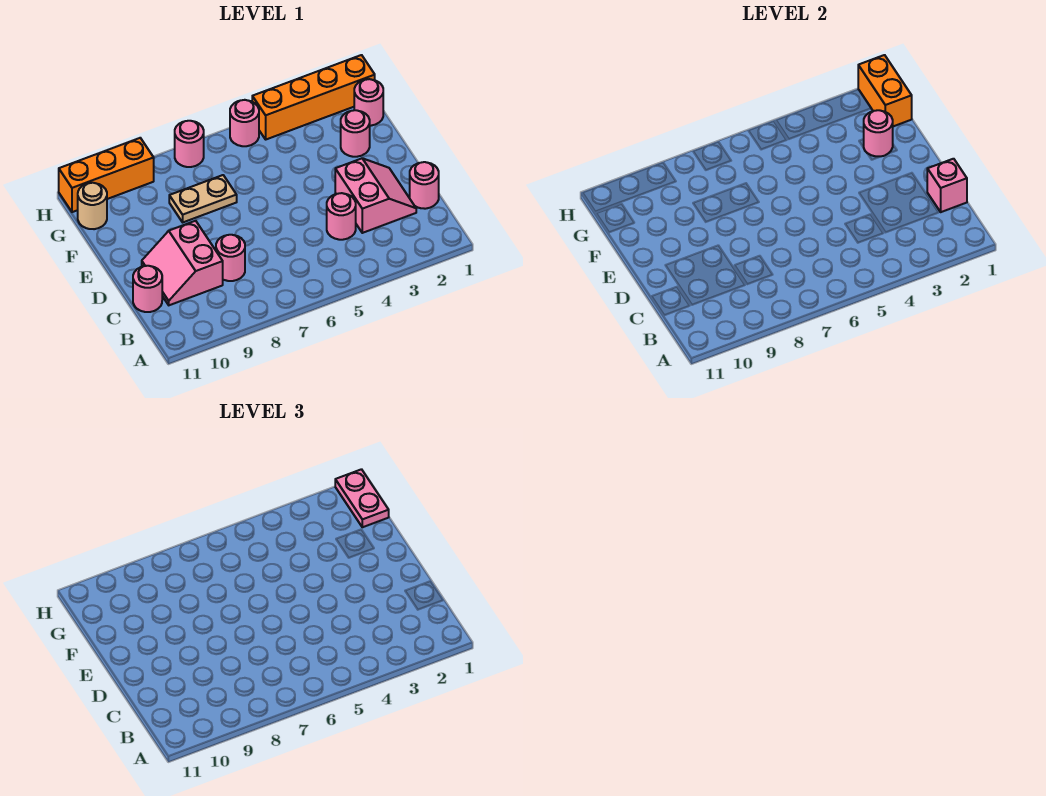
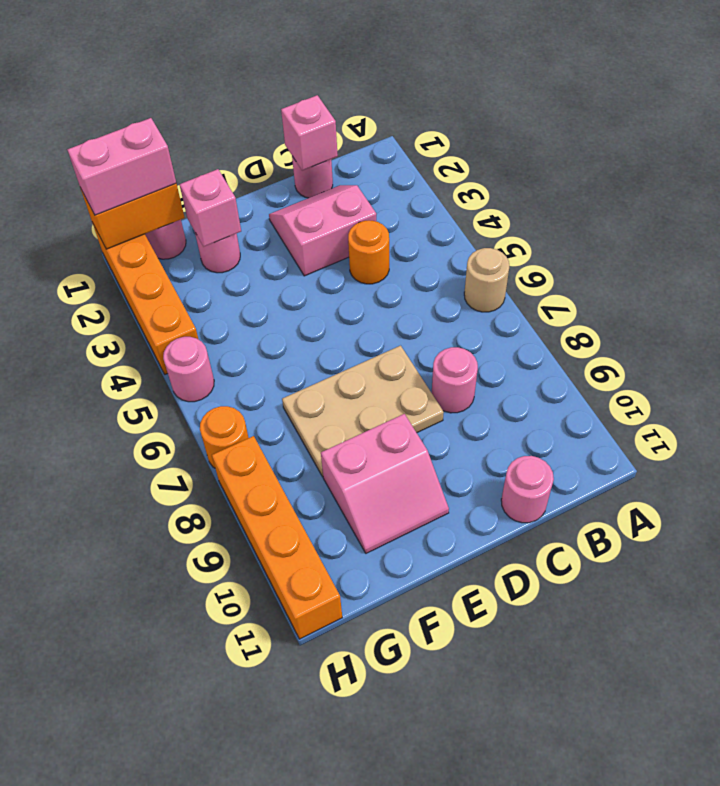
pink 1x1 round brick [327,193,356,240] -> orange 1x1 round brick [348,220,389,284]
pink 2x2 slope [142,221,223,305] -> pink 2x2 slope moved to [321,414,449,553]
pink 1x1 round brick [863,110,893,157] -> pink 1x1 brick [180,169,241,247]
tan 1x2 plate [169,175,237,222] -> tan 2x3 plate [282,346,444,477]
pink 1x2 plate [335,469,389,527] -> pink 1x2 brick [67,118,176,215]
tan 1x1 round brick [78,183,107,229] -> tan 1x1 round brick moved to [464,248,509,312]
pink 1x1 round brick [175,121,204,167] -> orange 1x1 round brick [200,406,249,468]
orange 1x3 brick [59,138,154,212] -> orange 1x4 brick [212,436,342,639]

